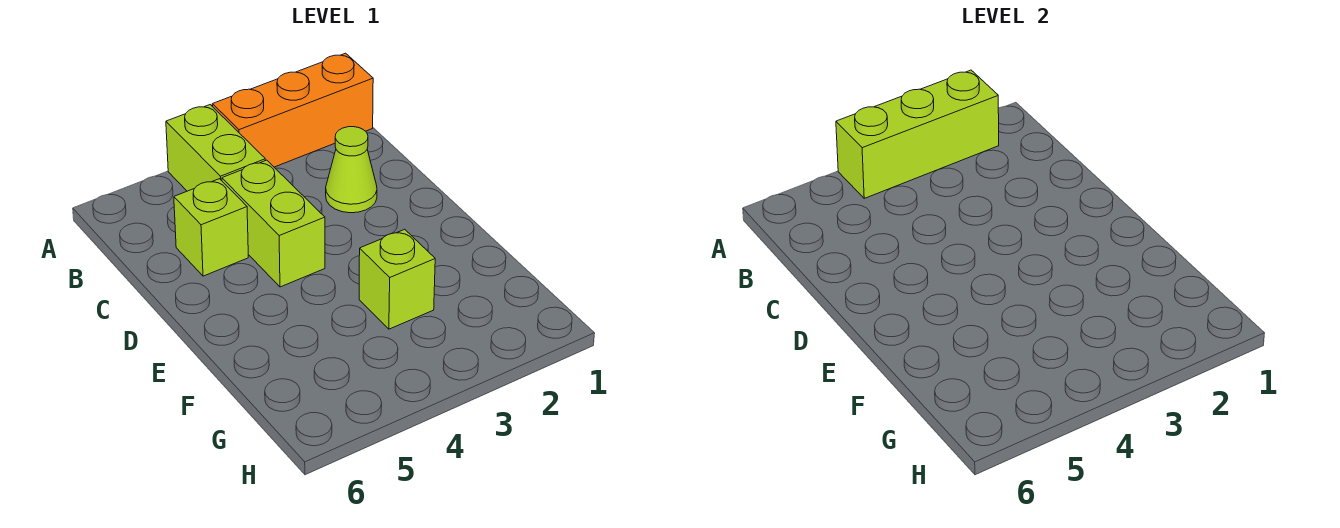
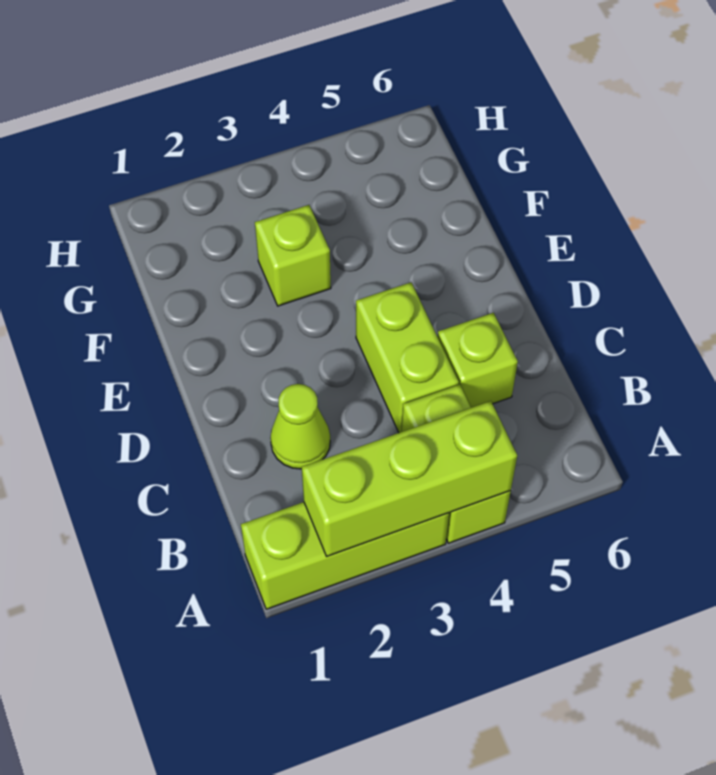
orange 1x3 brick [212,53,373,167] -> lime 1x3 brick [241,502,449,609]

